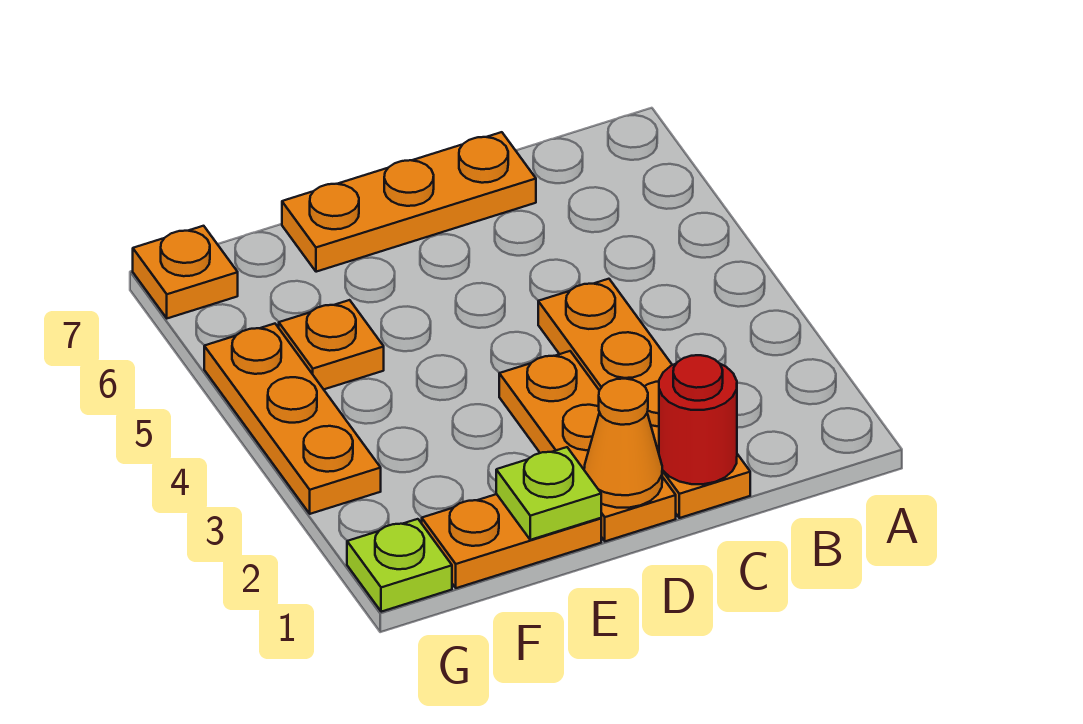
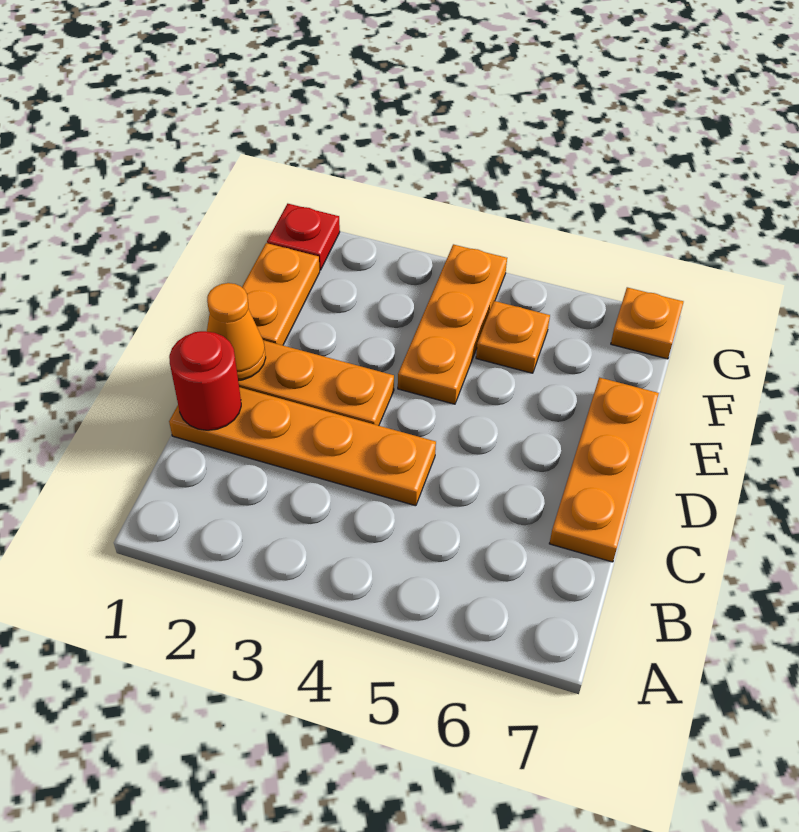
lime 1x1 plate [496,447,601,540] -> none
lime 1x1 plate [347,519,452,612] -> red 1x1 plate [267,204,340,270]
orange 1x3 plate [204,324,381,514] -> orange 1x3 plate turned to [398,244,507,404]

